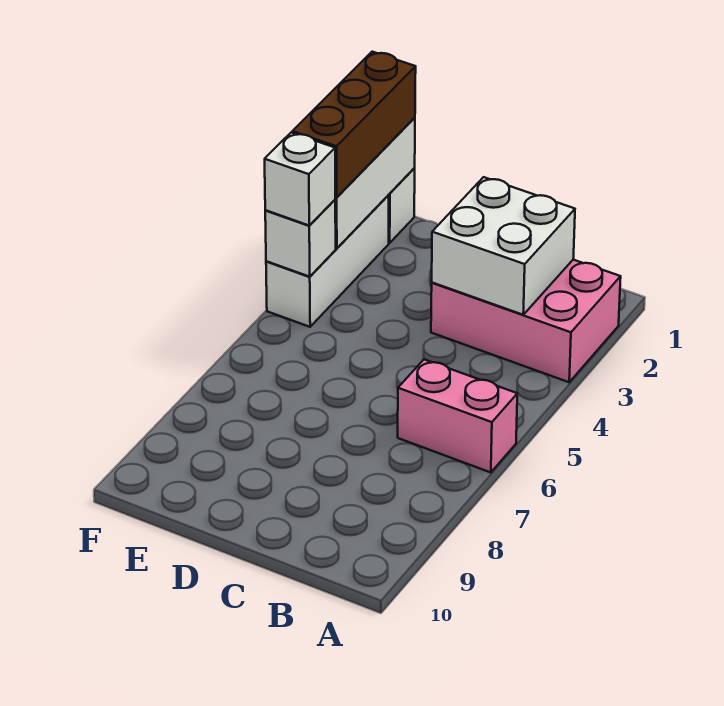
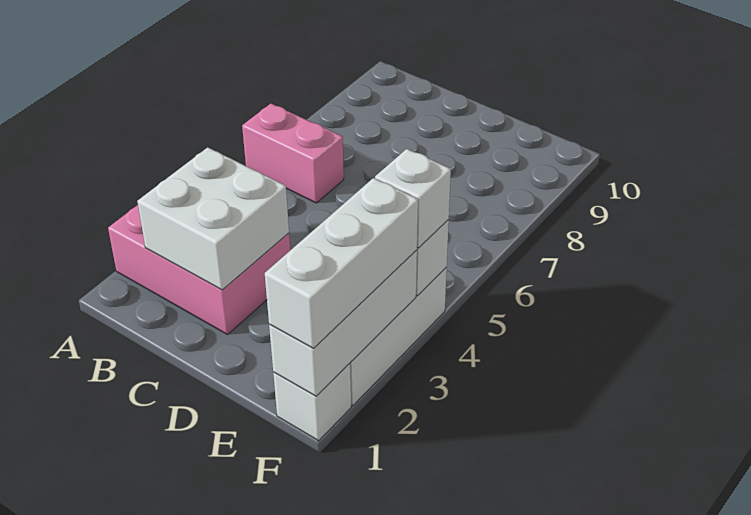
brown 1x3 brick [292,52,416,197] -> white 1x3 brick [265,178,418,348]

